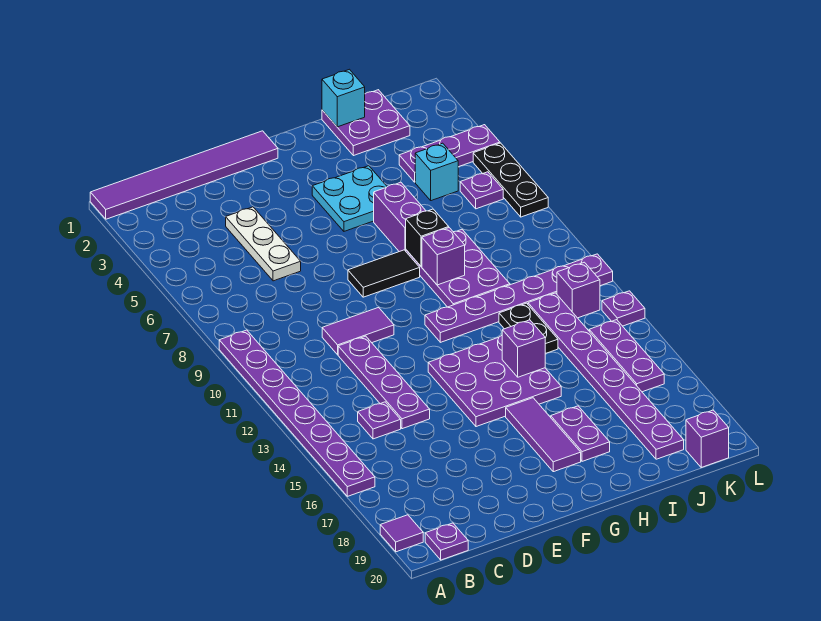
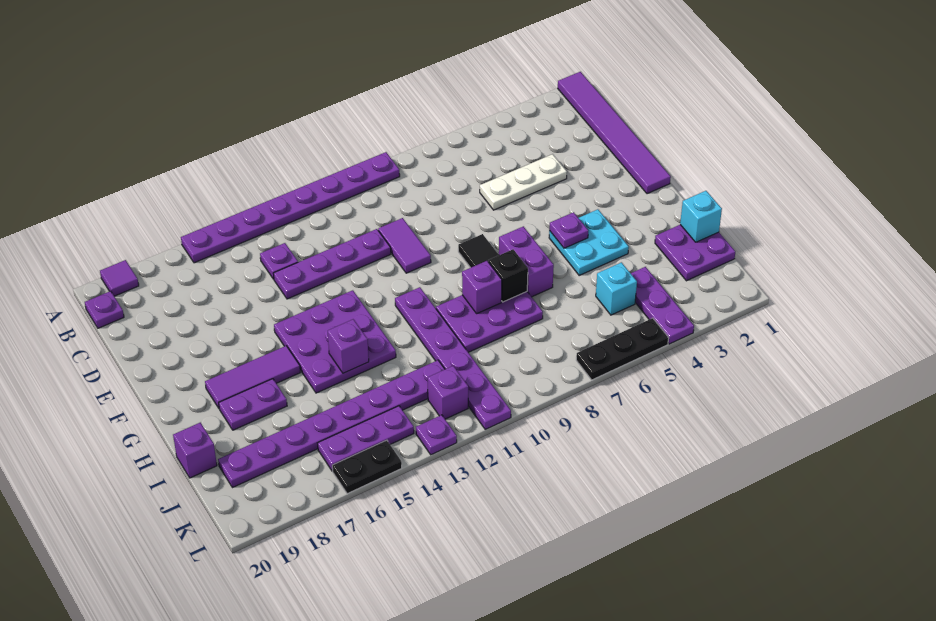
purple 1x2 brick [374,182,426,252] -> purple 1x2 brick turned to [499,226,554,297]
black 1x2 plate [499,303,558,354] -> black 1x2 plate moved to [332,440,402,494]
purple 1x1 plate [460,172,503,209] -> purple 1x1 plate moved to [549,212,588,248]
purple 1x1 brick [686,410,729,467] -> purple 1x1 brick moved to [173,423,217,478]

